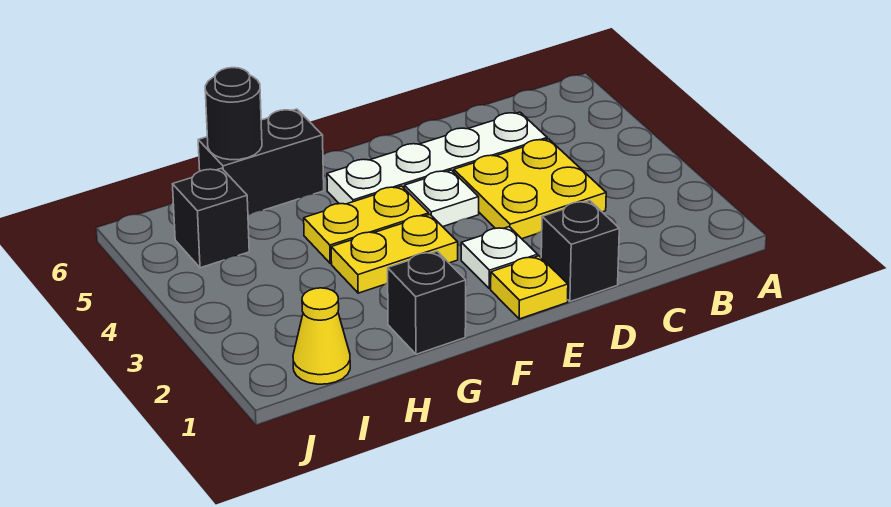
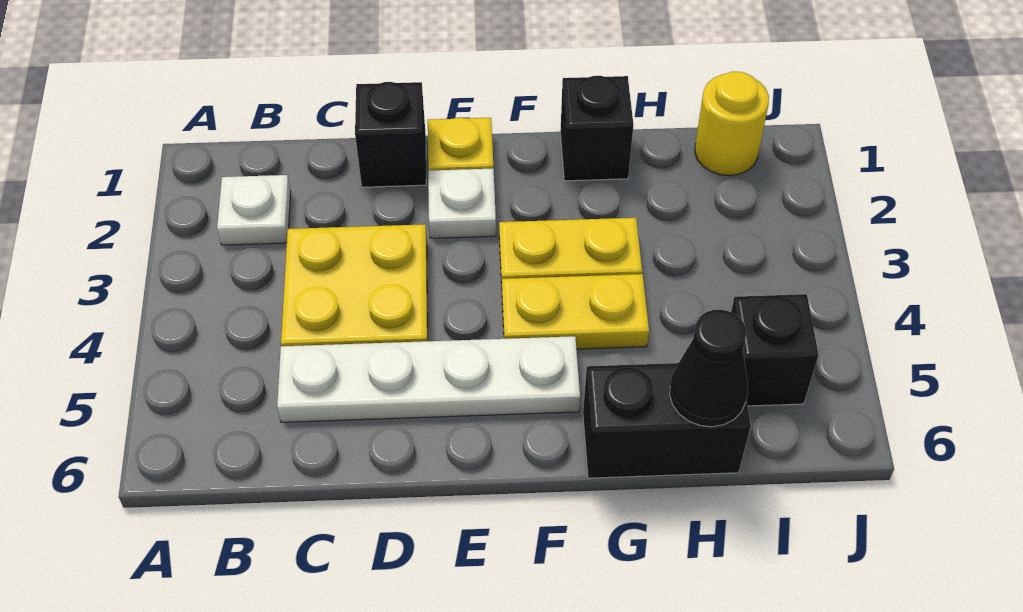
white 1x1 plate [404,170,479,227] -> white 1x1 plate moved to [217,175,291,245]
black 1x1 round brick [205,68,262,160] -> black 1x1 cone [670,310,748,427]
yellow 1x1 cone [293,288,350,384] -> yellow 1x1 round brick [695,72,769,176]

